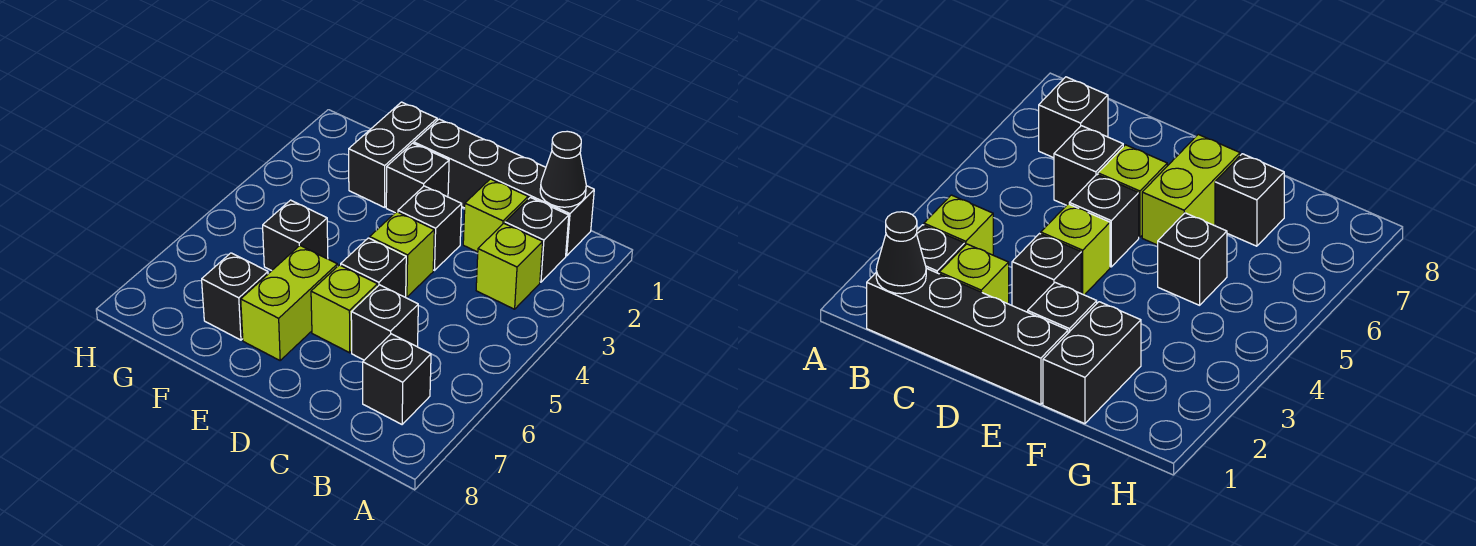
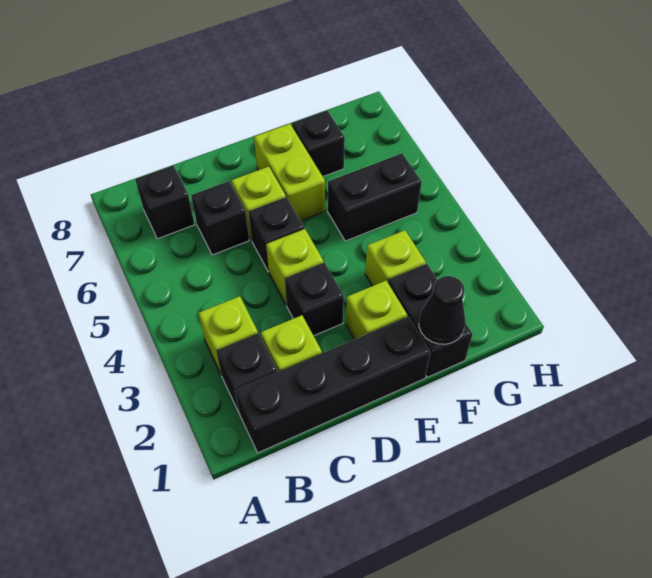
black 1x1 cone [540,131,586,207] -> black 1x1 cone moved to [419,276,465,344]
black 1x1 brick [386,143,449,213] -> lime 1x1 brick [346,281,407,339]
none -> lime 1x1 brick [365,230,426,286]
black 1x1 brick [263,200,328,271] -> black 1x2 brick [328,153,422,241]

